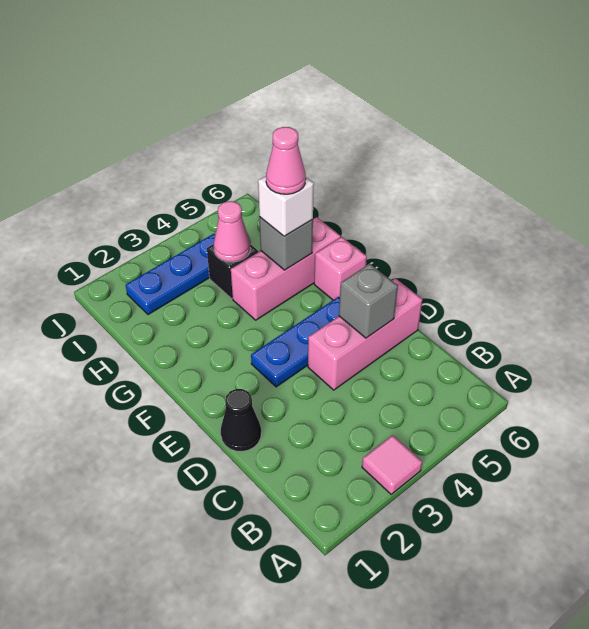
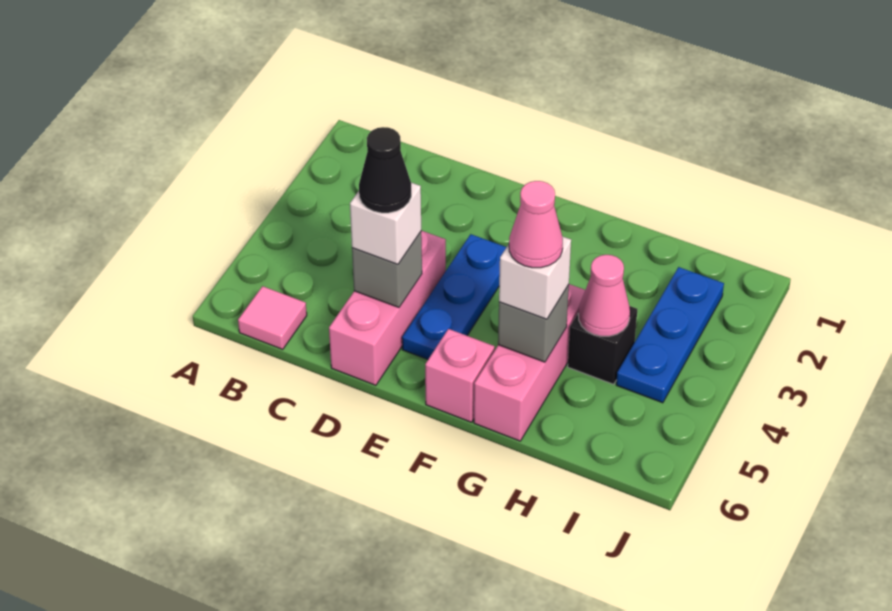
pink 1x1 tile [362,435,422,494] -> pink 1x1 tile moved to [238,286,307,349]
black 1x1 cone [221,389,261,452] -> black 1x1 cone moved to [359,127,411,213]
none -> white 1x1 brick [350,183,421,264]

